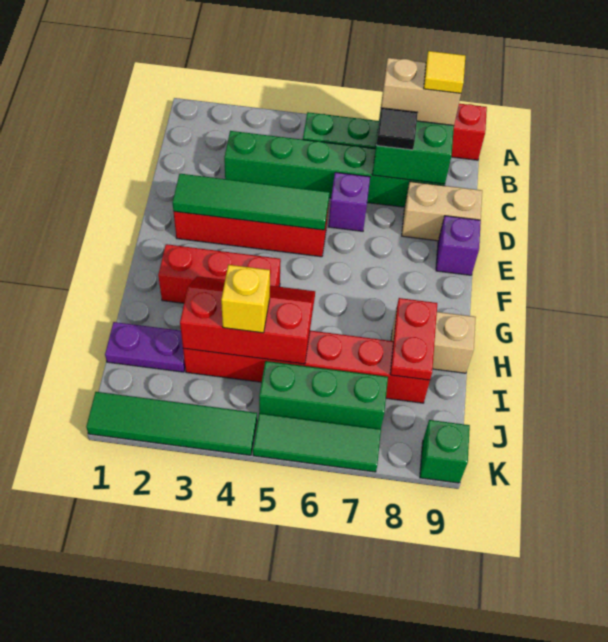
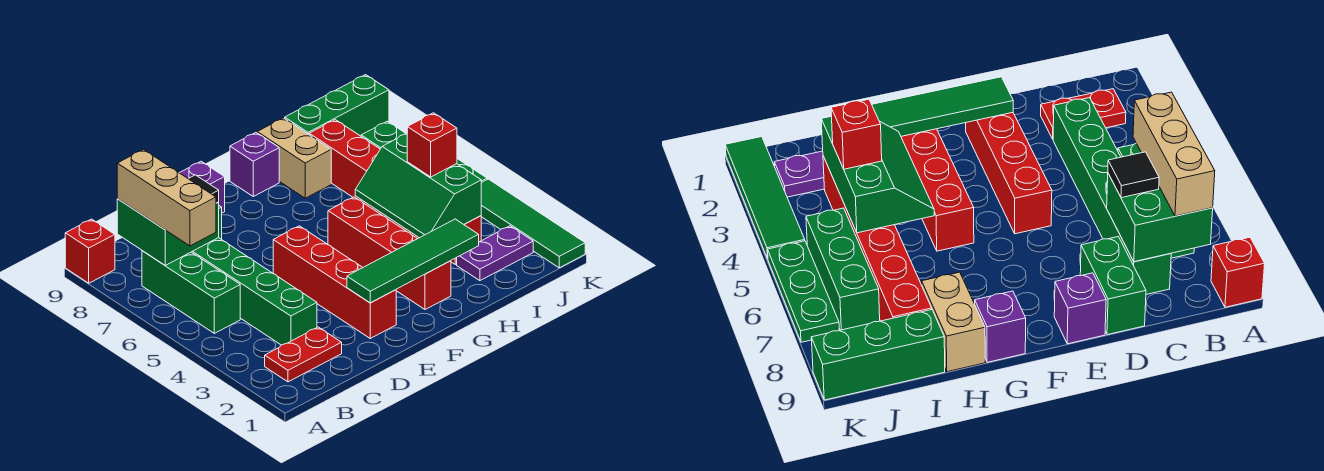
tan 1x2 brick [381,58,461,125] -> tan 1x3 brick [117,150,216,246]
yellow 1x1 tile [424,51,465,93] -> none
purple 1x1 brick [328,172,370,231] -> purple 1x1 brick moved to [230,133,279,196]
tan 1x2 brick [402,182,482,241] -> green 1x2 brick [1080,237,1146,335]
green 1x4 tile [173,174,330,230] -> green 1x4 tile turned to [347,219,479,303]
red 1x3 brick [158,244,281,303] -> red 1x4 brick [328,197,451,310]
red 2x3 slope [180,276,315,364] -> green 2x3 slope [355,134,481,238]
red 1x2 plate [390,298,437,380] -> red 1x2 plate moved to [265,327,342,382]
purple 1x2 plate [105,322,185,372] -> purple 1x2 plate turned to [457,226,533,281]
yellow 1x1 brick [221,265,270,333] -> red 1x1 brick [407,113,457,177]
green 1x3 tile [253,413,381,472] -> green 1x3 plate [768,241,839,342]
green 1x1 brick [420,420,470,483] -> green 1x3 brick [285,75,389,136]

